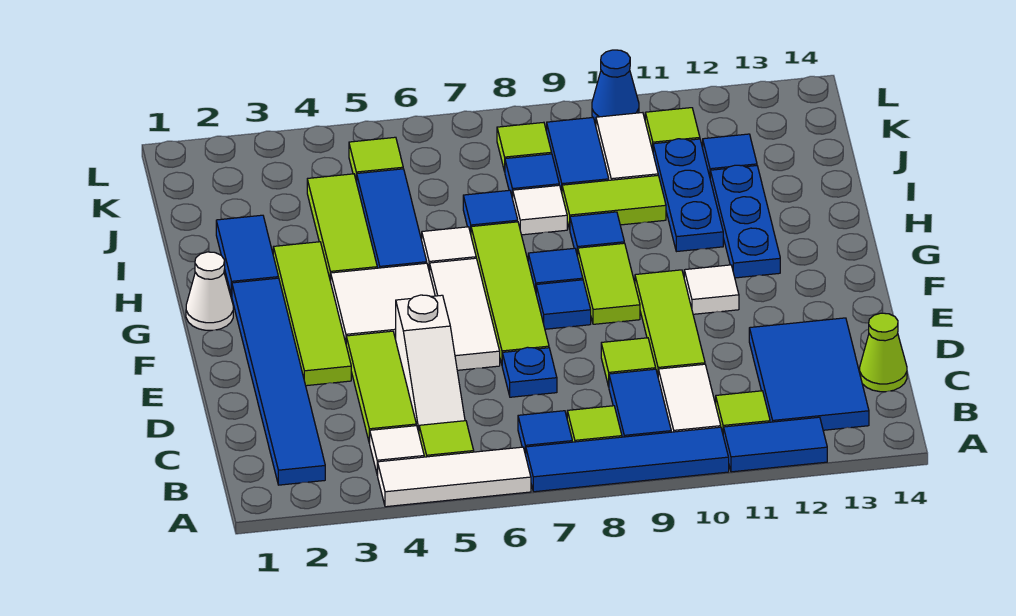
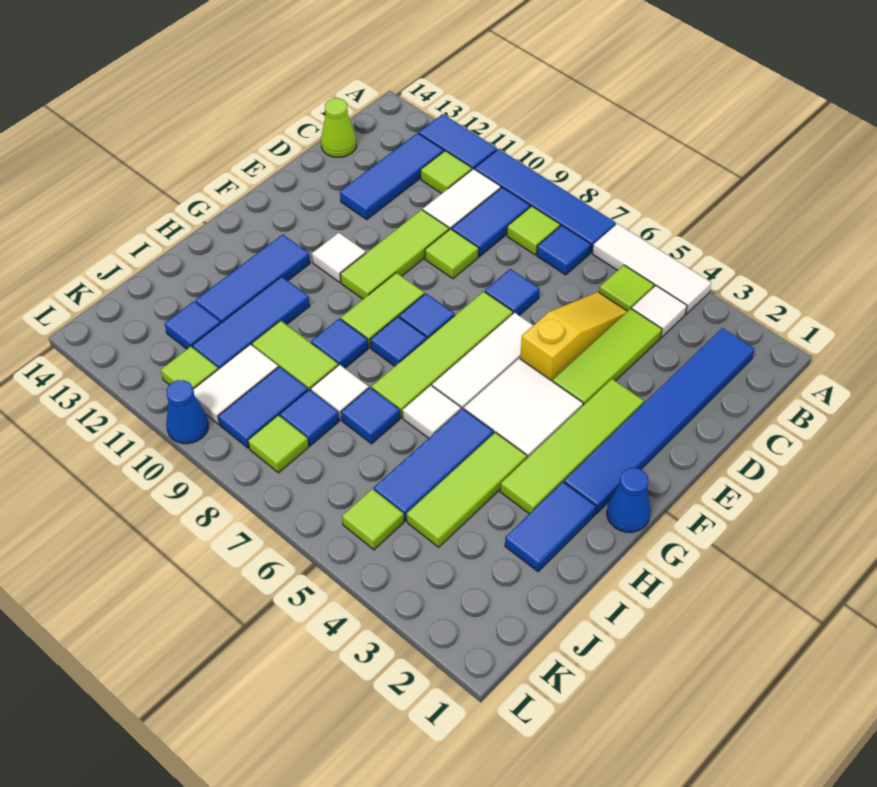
blue 2x3 tile [749,318,869,430] -> blue 1x3 tile [340,133,444,220]
white 1x3 slope [396,295,465,432] -> yellow 1x3 slope [520,292,627,381]
blue 1x1 plate [502,347,557,397] -> blue 1x1 tile [485,269,540,315]
white 1x1 cone [186,252,233,330] -> blue 1x1 cone [607,468,651,532]
blue 1x3 plate [710,165,780,278] -> blue 1x3 tile [196,234,310,323]
blue 1x3 plate [653,139,723,252] -> blue 1x3 tile [192,276,310,369]

